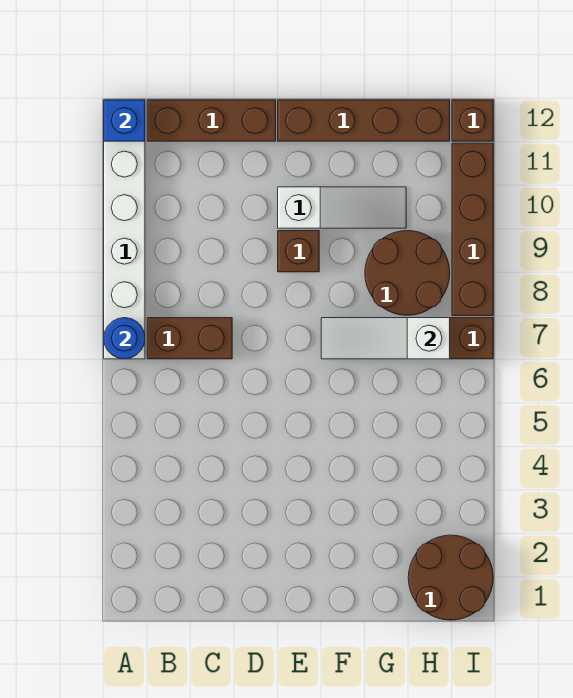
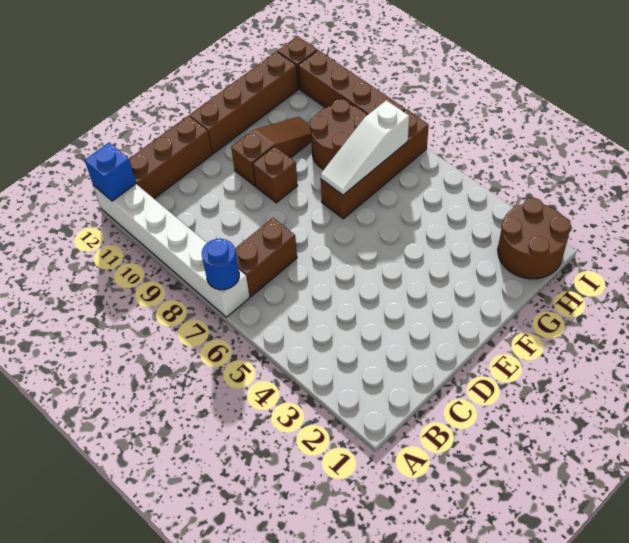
white 1x3 slope [278,187,406,228] -> brown 1x3 slope [231,117,311,186]

